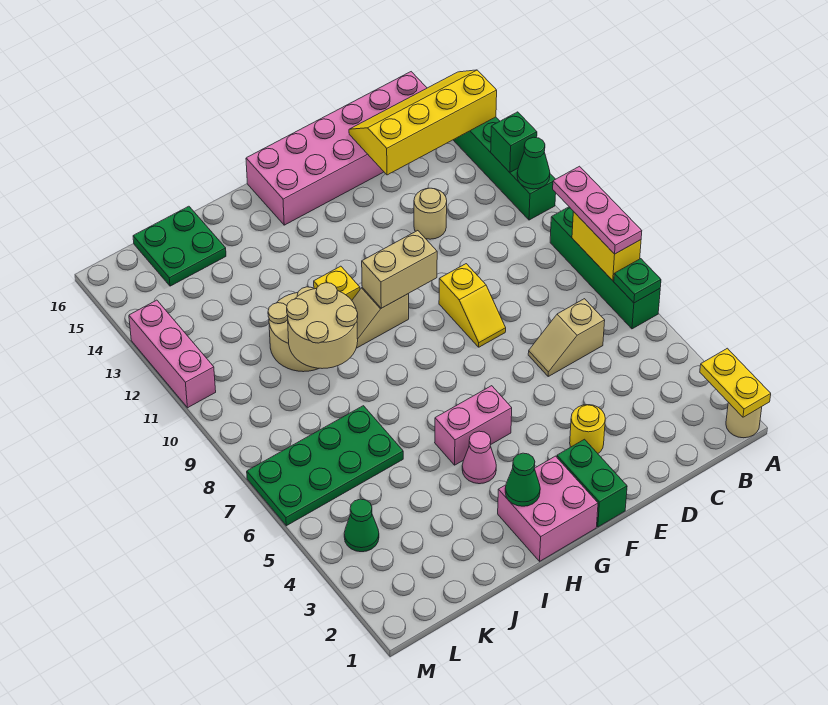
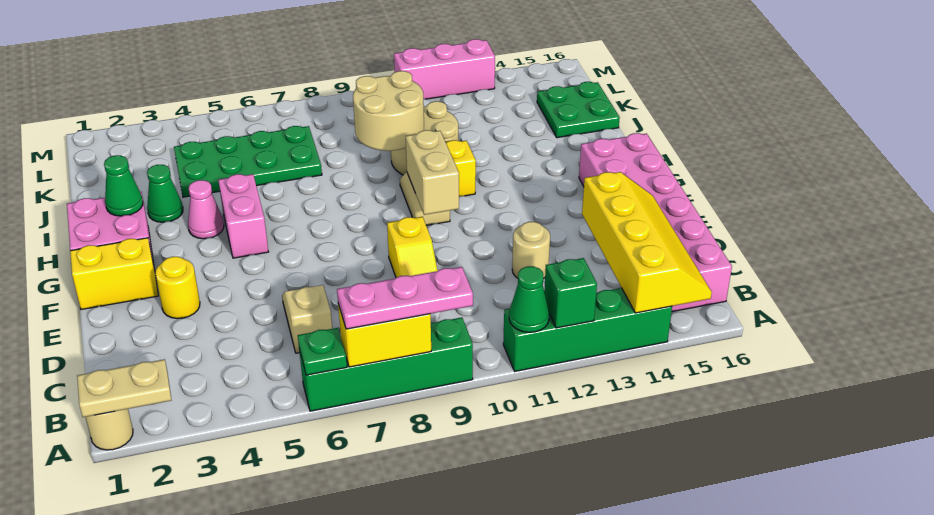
yellow 1x2 plate [700,348,771,417] -> tan 1x2 plate [77,359,171,417]
yellow 1x2 slope [439,264,506,347] -> yellow 1x2 slope turned to [387,217,438,278]
green 1x2 brick [557,439,627,527] -> yellow 1x2 brick [70,238,158,309]
green 2x4 plate [247,406,403,526] -> green 2x4 plate turned to [174,126,322,197]
green 1x1 cone [344,499,379,552] -> green 1x1 cone moved to [147,165,183,222]

